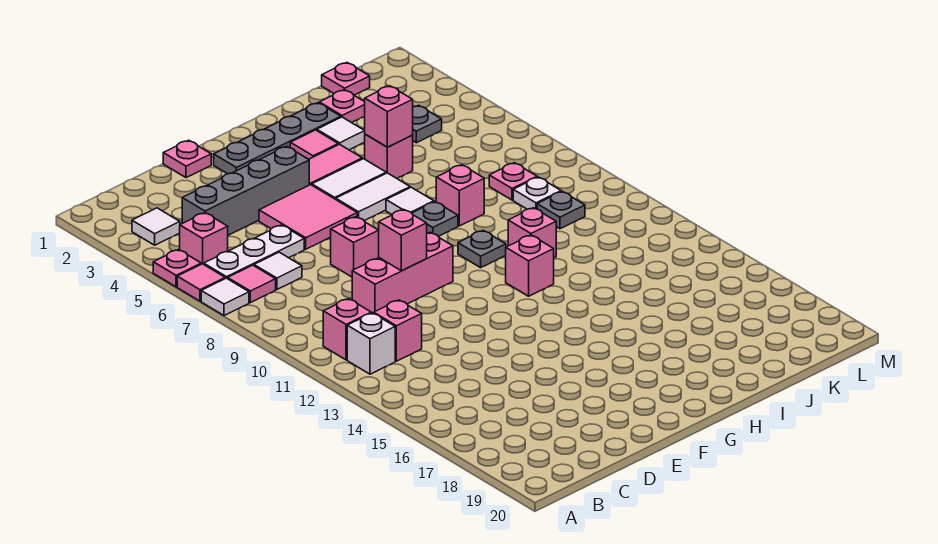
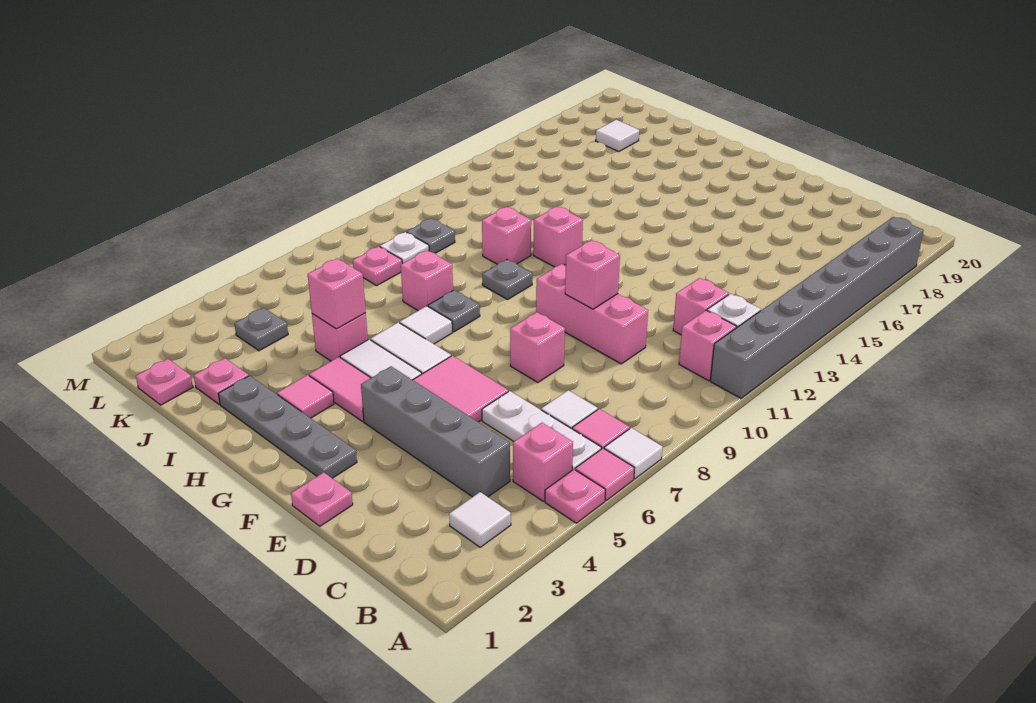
none -> grey 1x8 brick [710,217,924,398]
white 1x1 tile [317,117,365,150] -> white 1x1 tile moved to [596,120,639,152]

